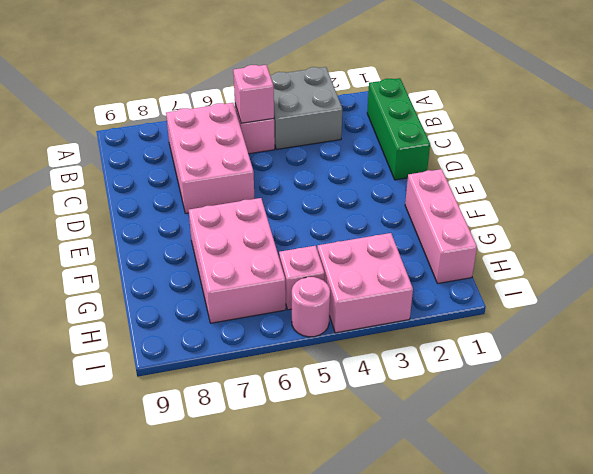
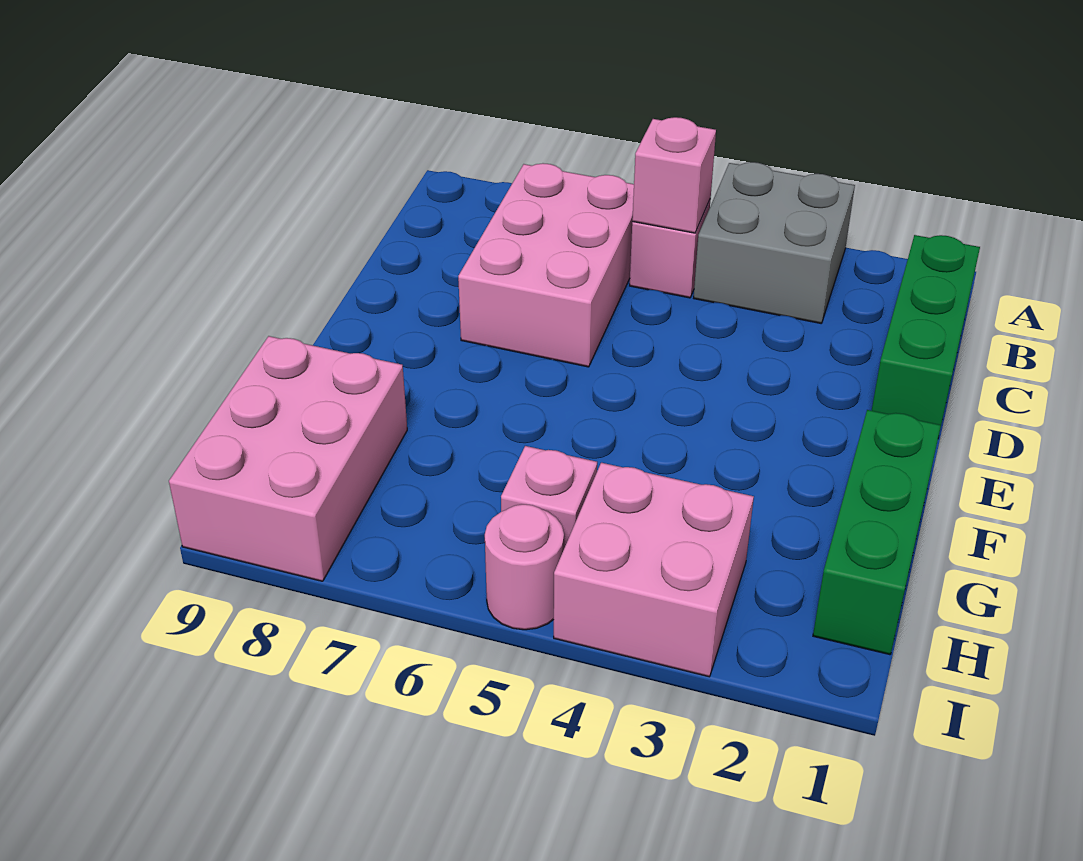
pink 1x3 brick [405,169,477,284] -> green 1x3 brick [813,410,941,655]
pink 2x3 brick [189,198,286,323] -> pink 2x3 brick moved to [169,336,407,581]

